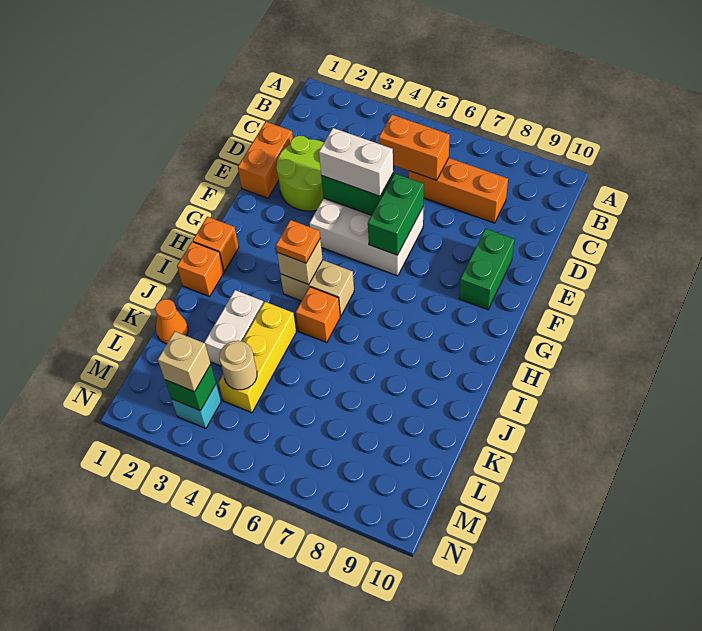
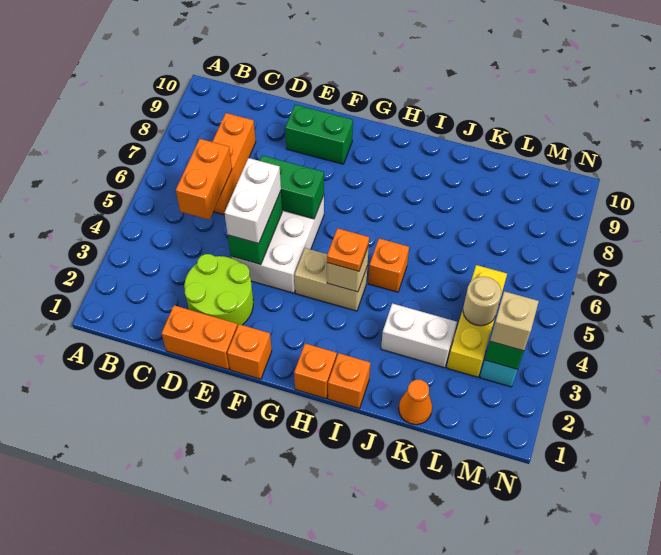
none -> orange 1x1 brick [227,324,272,379]
tan 1x2 brick [281,260,354,316] -> tan 1x2 brick turned to [295,248,367,311]
yellow 1x3 brick [219,302,296,413] -> yellow 1x3 brick turned to [447,265,507,377]

